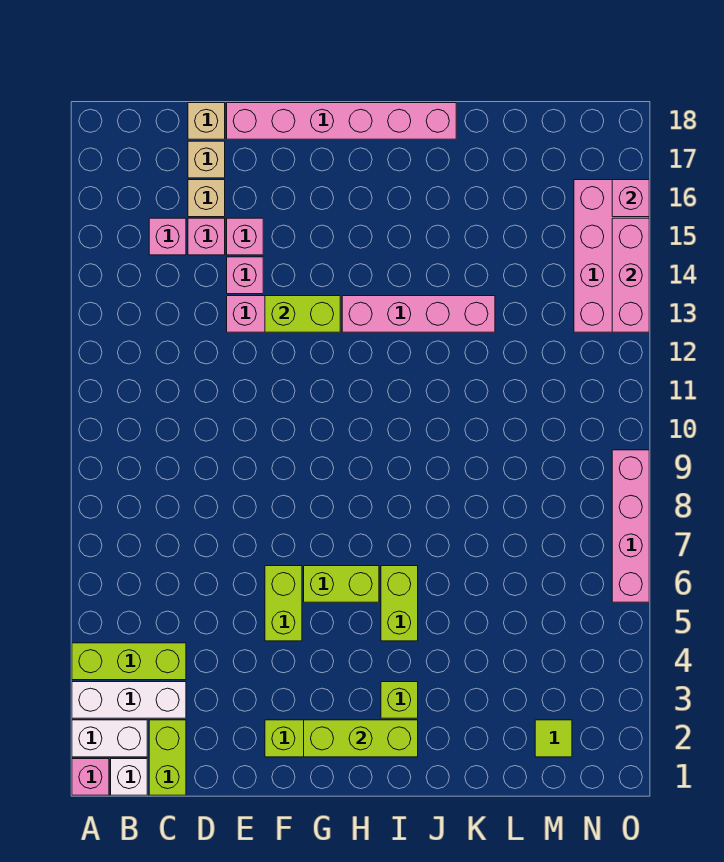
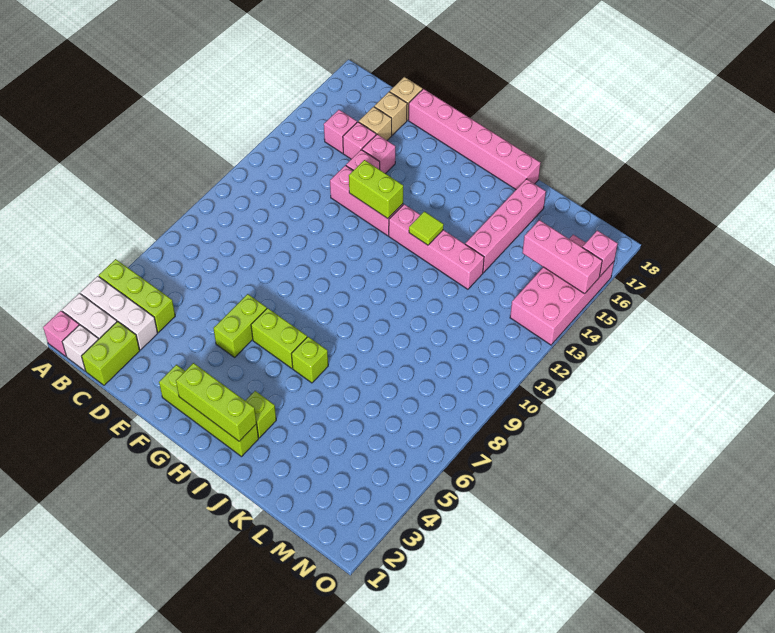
lime 1x2 brick [381,566,418,641] -> lime 1x1 brick [292,337,328,383]
lime 1x1 tile [535,720,572,757] -> lime 1x1 tile moved to [409,211,444,245]
pink 1x4 brick [612,450,649,602] -> pink 1x4 brick moved to [465,179,546,273]
pink 1x3 brick [612,218,649,332] -> pink 1x3 brick turned to [522,220,602,294]

